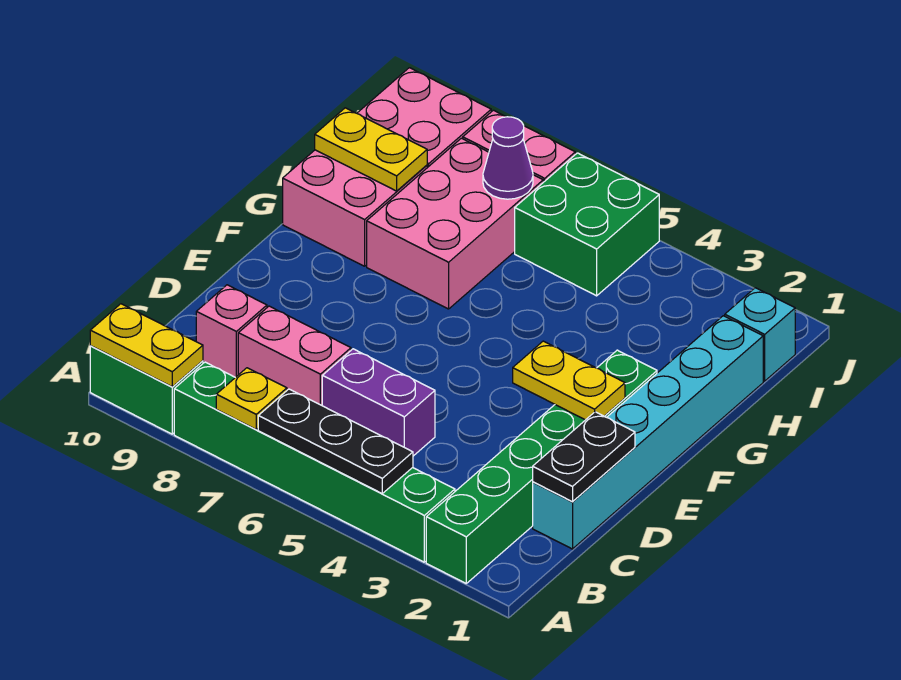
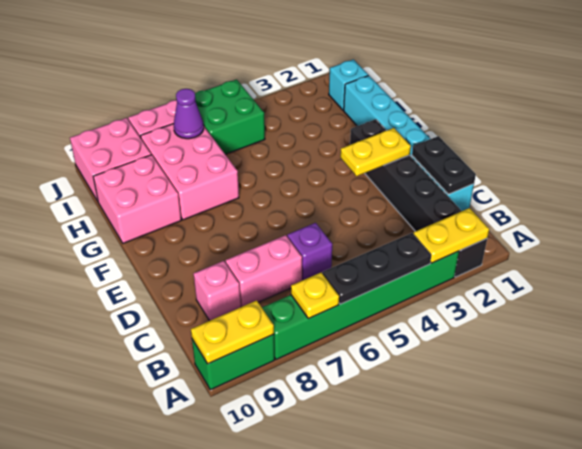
green 1x6 brick [426,350,657,583] -> black 1x6 brick [350,119,487,277]
purple 1x2 brick [322,349,435,456] -> purple 1x1 brick [287,223,332,280]
yellow 1x2 plate [315,108,427,191] -> yellow 1x2 plate moved to [414,208,489,263]

